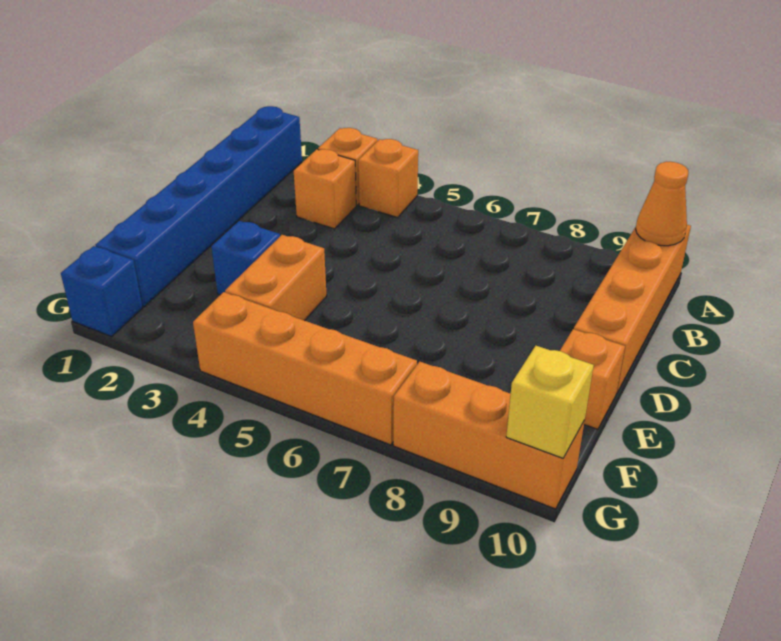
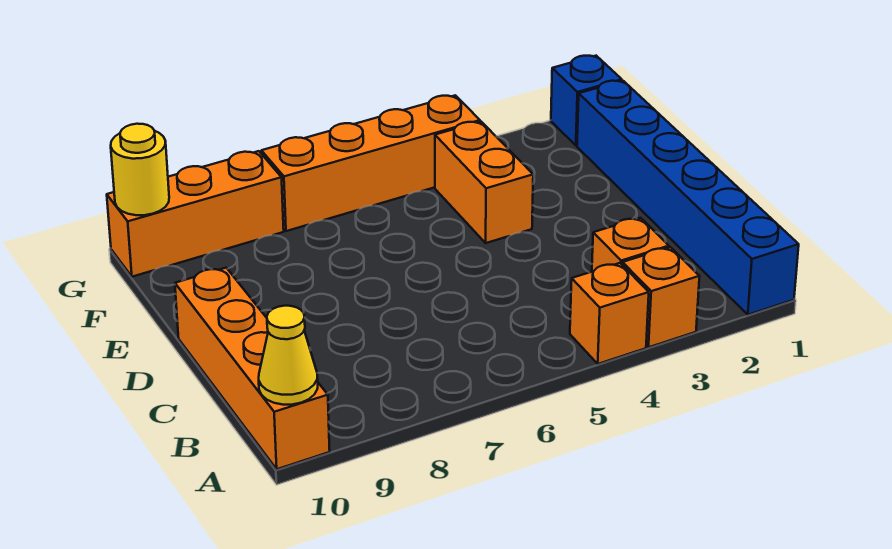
orange 1x1 cone [636,162,688,246] -> yellow 1x1 cone [259,306,318,405]
blue 1x1 brick [211,221,280,295] -> none
orange 1x1 brick [560,329,625,429] -> none
yellow 1x1 brick [506,346,594,458] -> yellow 1x1 round brick [111,124,169,215]

